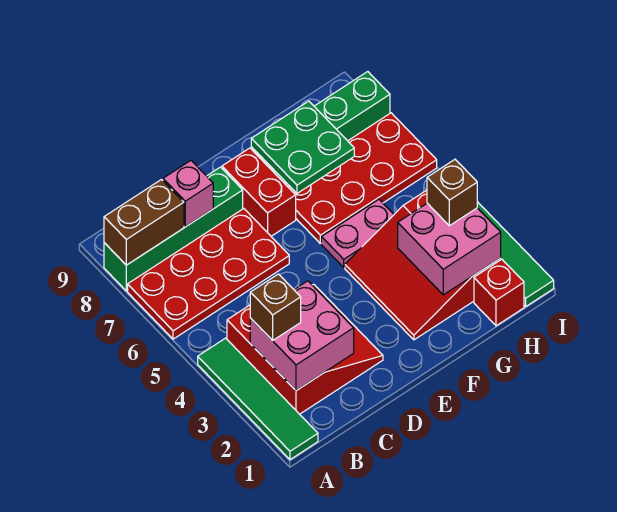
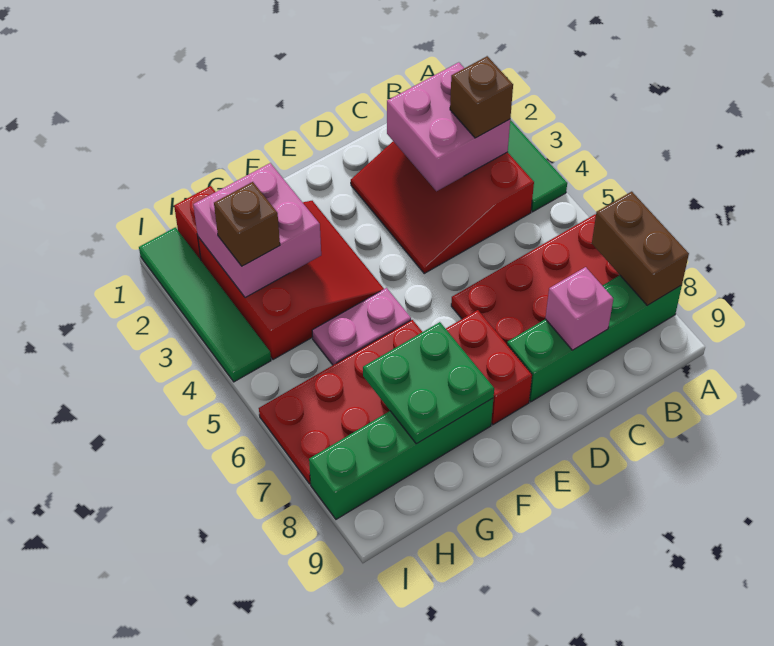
brown 1x2 brick [104,180,184,265] -> brown 1x2 brick turned to [592,192,689,305]

